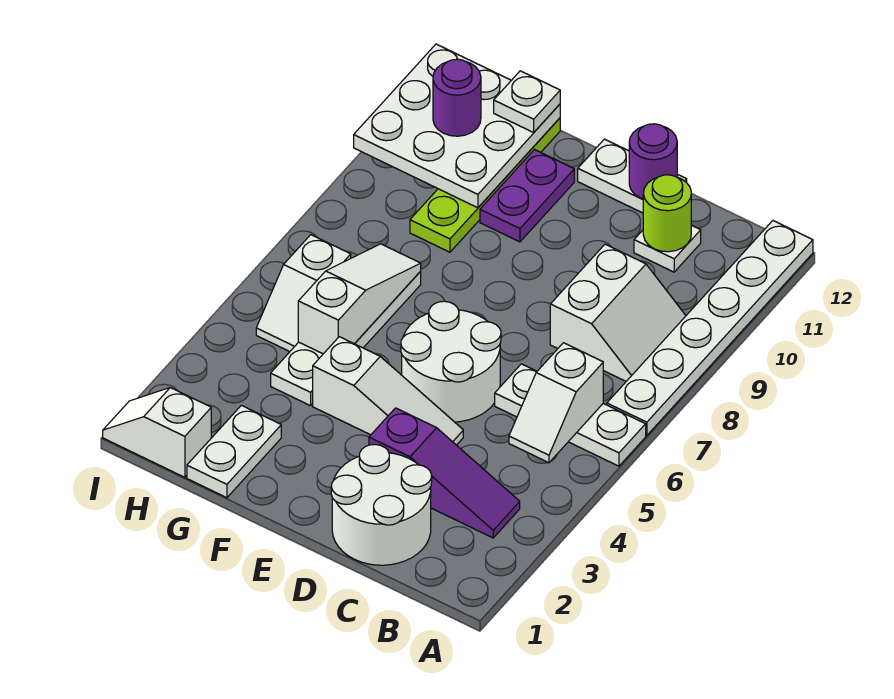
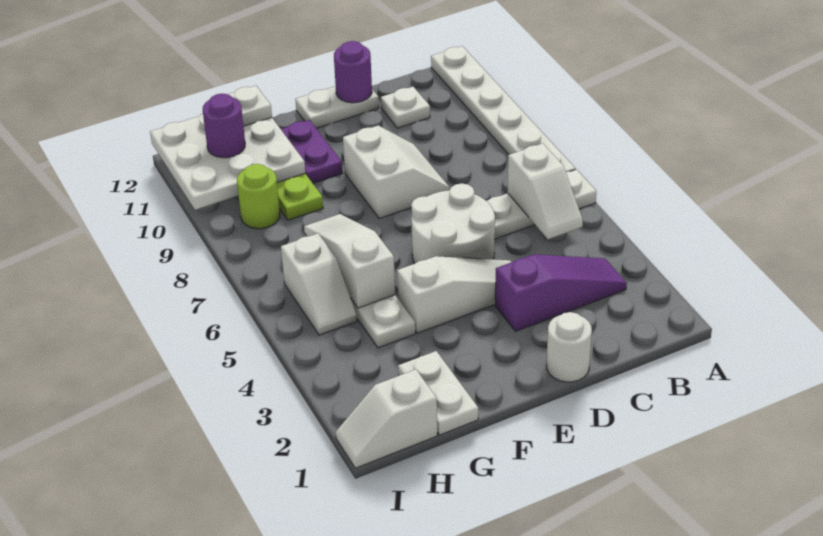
white 2x2 slope [550,244,686,381] -> white 2x2 slope moved to [343,126,450,218]
white 2x2 round brick [331,444,432,565] -> white 1x1 round brick [547,312,592,382]
lime 1x1 round brick [643,175,691,252] -> lime 1x1 round brick moved to [237,164,280,229]

